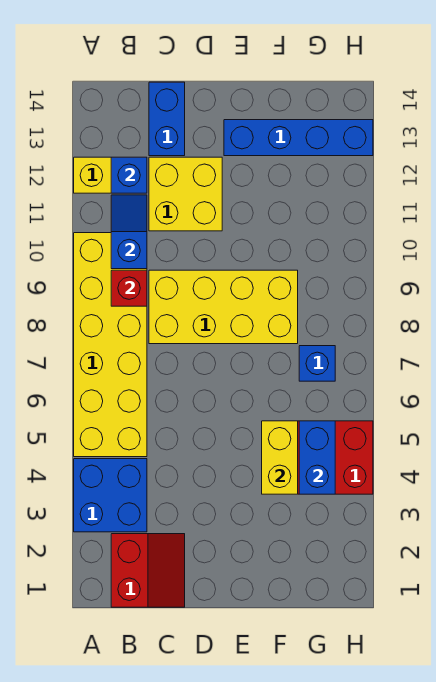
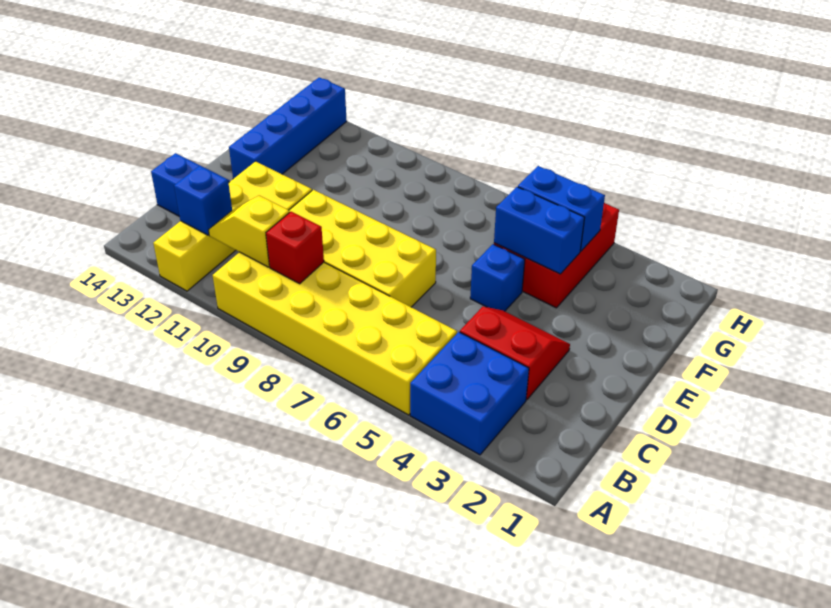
red 2x2 slope [111,534,185,607] -> red 2x2 slope moved to [460,307,570,400]
blue 1x2 slope [111,195,147,269] -> yellow 1x2 slope [209,195,290,267]
yellow 2x4 brick [149,270,298,344] -> yellow 2x4 brick turned to [289,190,436,307]
yellow 1x2 brick [262,421,298,494] -> blue 1x2 brick [494,187,585,274]
blue 1x1 brick [299,346,335,381] -> blue 1x1 brick moved to [470,244,525,311]

